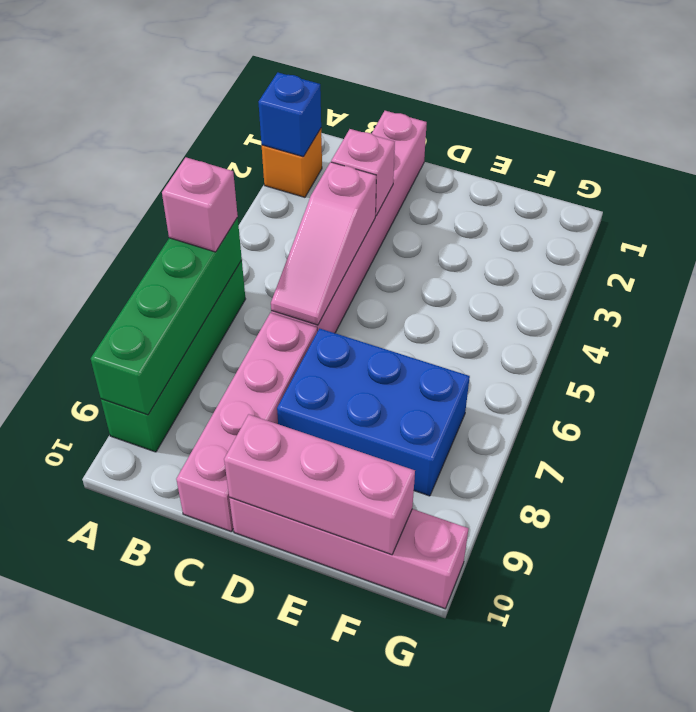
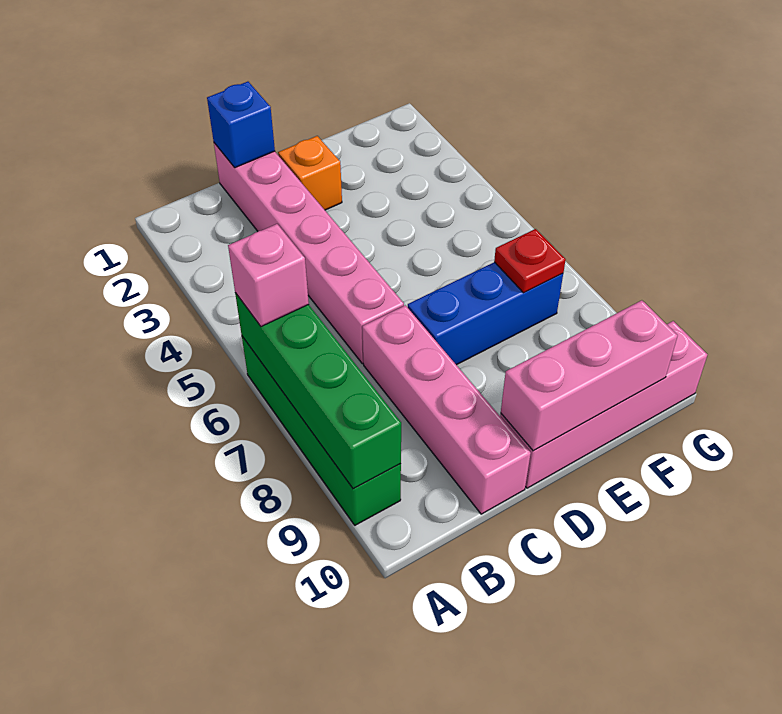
orange 1x1 brick [262,129,322,197] -> orange 1x1 brick moved to [278,136,342,210]
blue 1x1 brick [259,73,321,157] -> blue 1x1 brick moved to [207,82,275,168]
pink 1x1 brick [331,129,395,216] -> none
pink 1x3 slope [271,162,376,325] -> none
blue 2x3 brick [277,328,470,496] -> blue 1x3 brick [408,262,563,365]
none -> red 1x1 plate [494,229,566,293]

